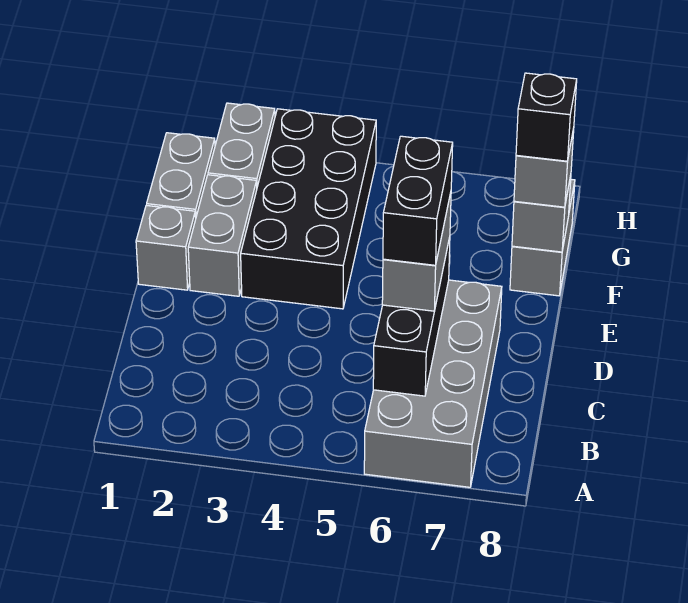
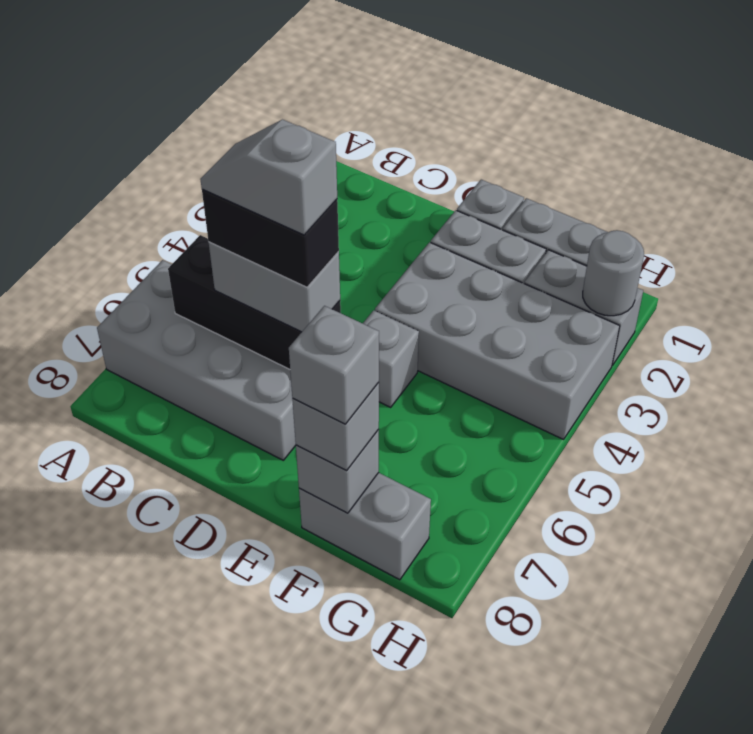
none -> grey 1x2 slope [200,120,337,235]
black 2x4 brick [241,109,376,309] -> grey 2x4 brick [375,242,620,439]
none -> grey 1x1 brick [363,310,419,407]
black 1x1 brick [516,73,577,161] -> grey 1x1 brick [289,306,379,424]
none -> grey 1x1 round brick [583,230,644,316]

